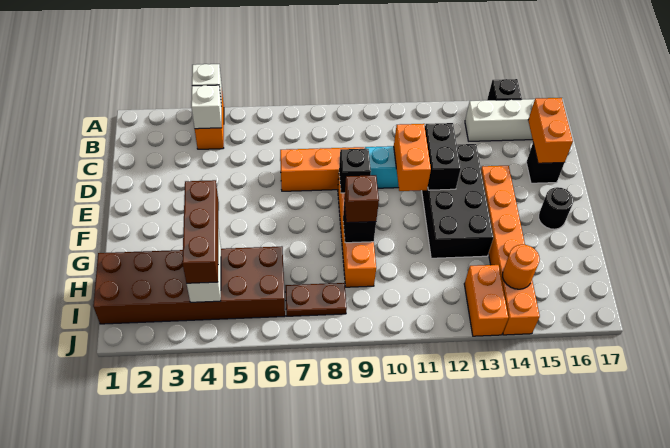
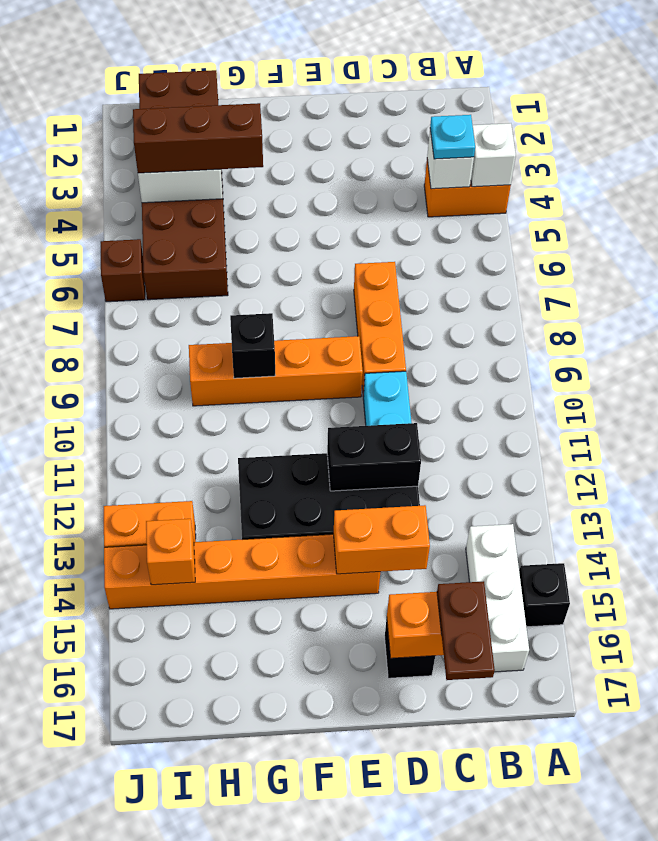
none -> cyan 1x1 plate [430,115,475,159]
orange 1x2 brick [394,124,431,191] -> orange 1x2 brick moved to [334,505,430,574]
black 1x1 brick [339,148,371,193] -> none
black 1x1 round brick [539,187,574,229] -> none
brown 1x1 brick [344,175,379,223] -> brown 1x1 brick moved to [101,239,145,302]
brown 1x2 plate [285,283,347,316] -> brown 1x2 plate moved to [437,581,495,680]
orange 1x1 round brick [503,245,540,289] -> orange 1x1 brick [146,519,195,585]

